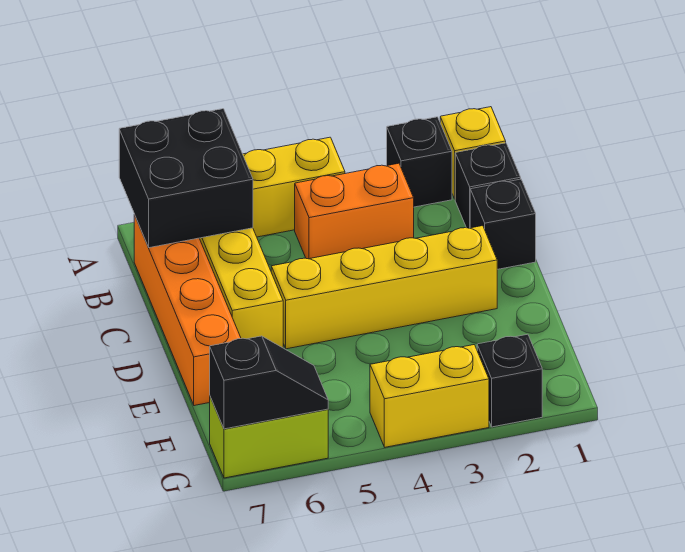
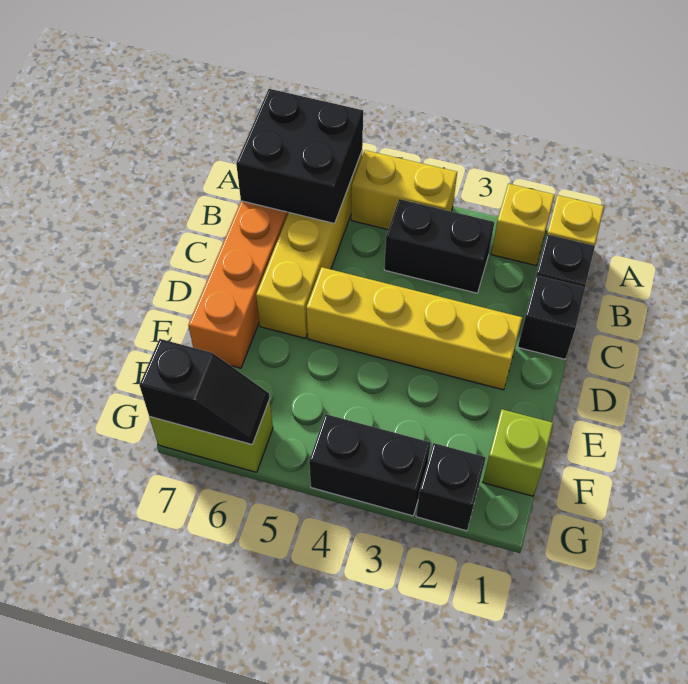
black 1x1 brick [387,117,452,207] -> yellow 1x1 brick [491,184,554,265]
orange 1x2 brick [295,163,414,259] -> black 1x2 brick [384,199,494,293]
none -> lime 1x1 brick [483,409,553,496]
yellow 1x2 brick [370,345,489,447] -> black 1x2 brick [309,414,431,516]

